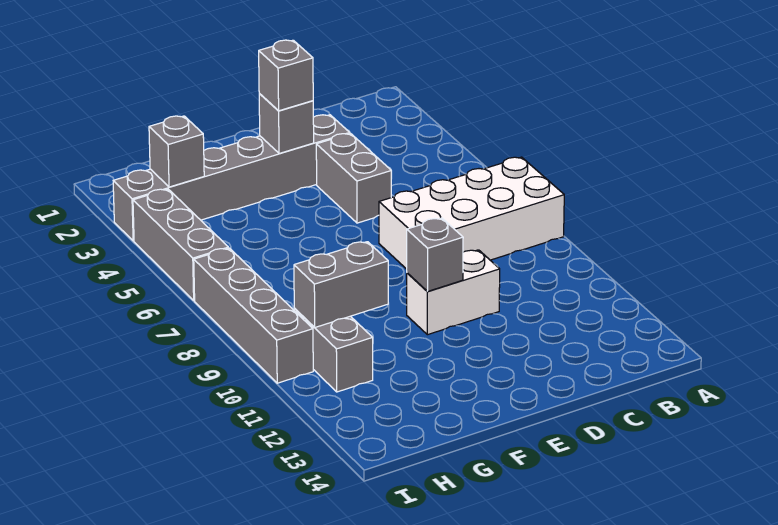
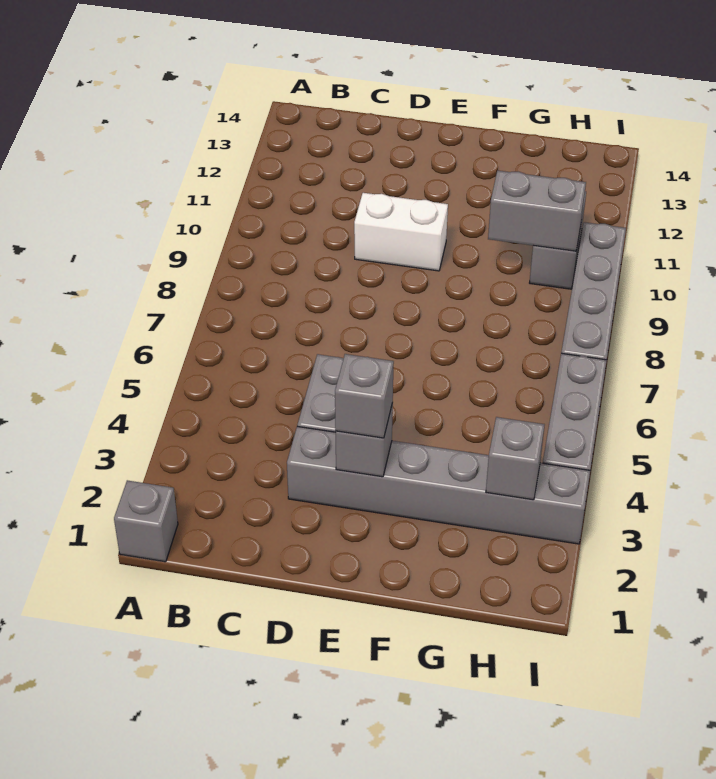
white 2x4 brick [379,157,564,269] -> none
grey 1x1 brick [407,218,463,291] -> grey 1x1 brick moved to [114,480,178,562]

